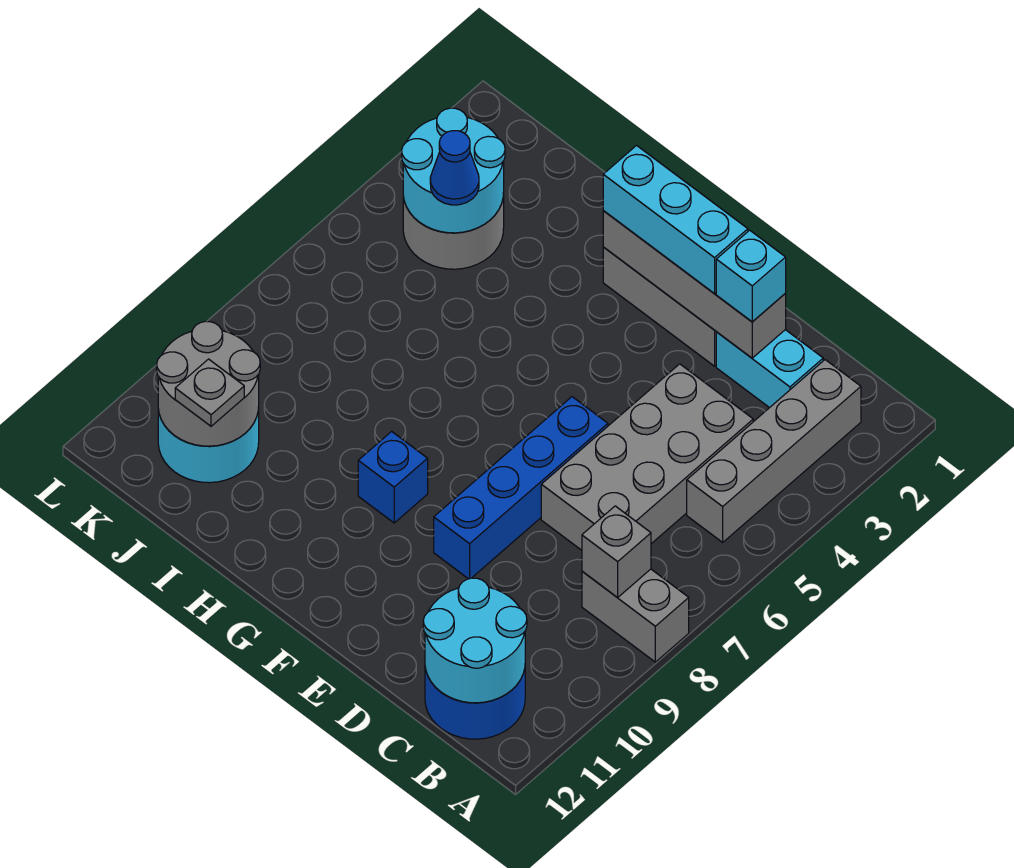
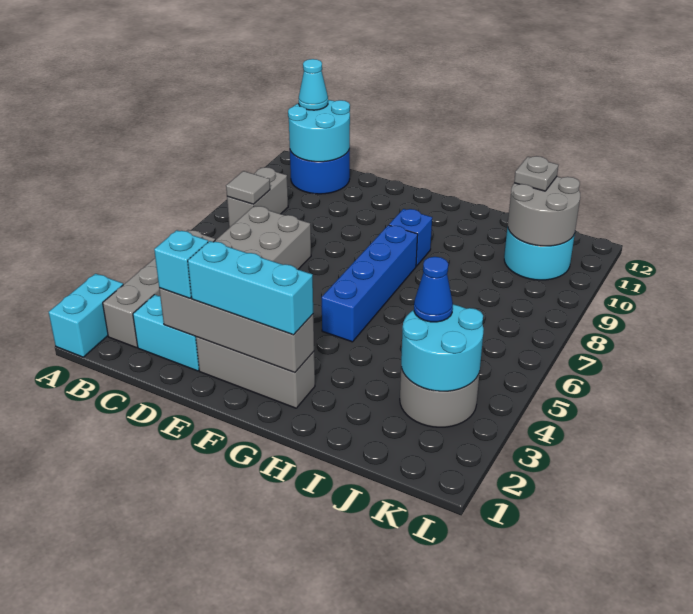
none -> cyan 1x2 brick [49,274,123,357]
grey 1x2 brick [582,569,689,662] -> grey 1x2 brick turned to [227,167,288,228]
grey 1x1 brick [582,506,651,598] -> grey 1x1 tile [226,171,270,204]
none -> cyan 1x1 cone [299,59,328,110]
blue 1x4 brick [434,397,608,579] -> blue 1x4 brick moved to [322,225,418,342]

